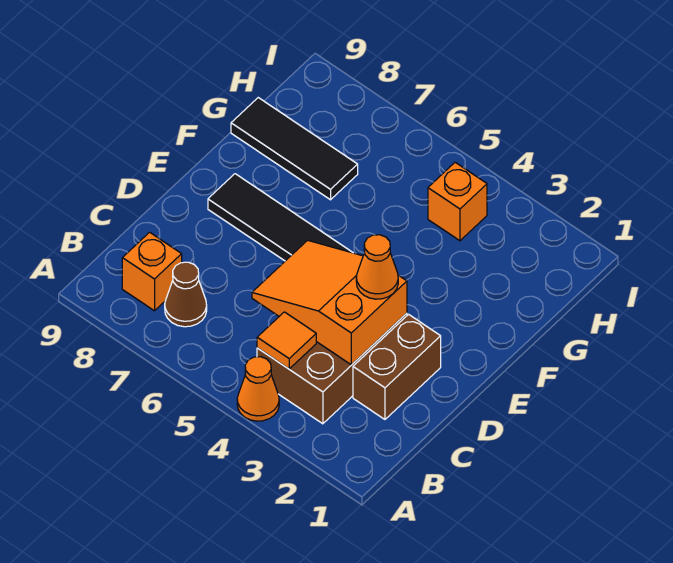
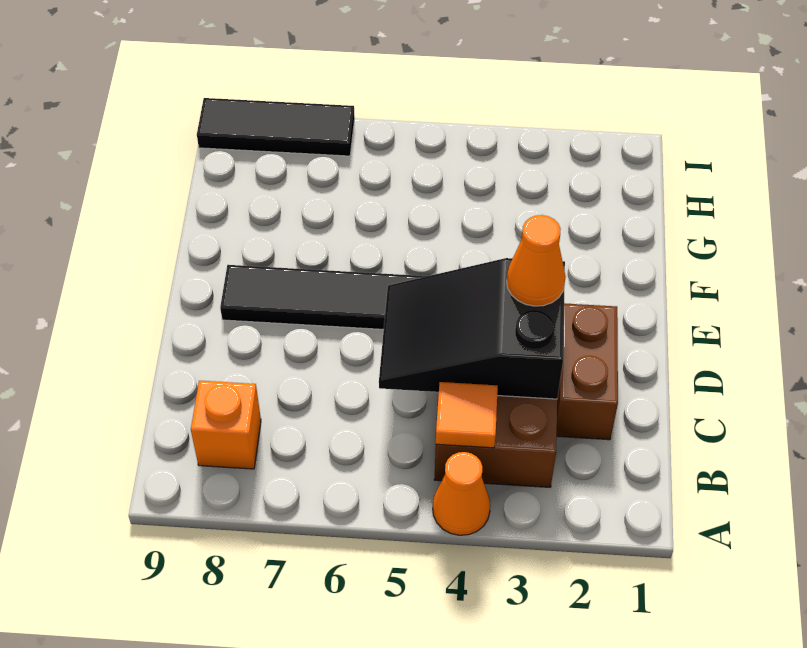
brown 1x1 cone [165,262,207,327] -> none
orange 2x3 slope [252,240,407,365] -> black 2x3 slope [379,258,565,399]
black 1x3 tile [231,98,358,200] -> black 1x3 tile moved to [197,98,355,156]
orange 1x1 brick [428,162,487,241] -> none

